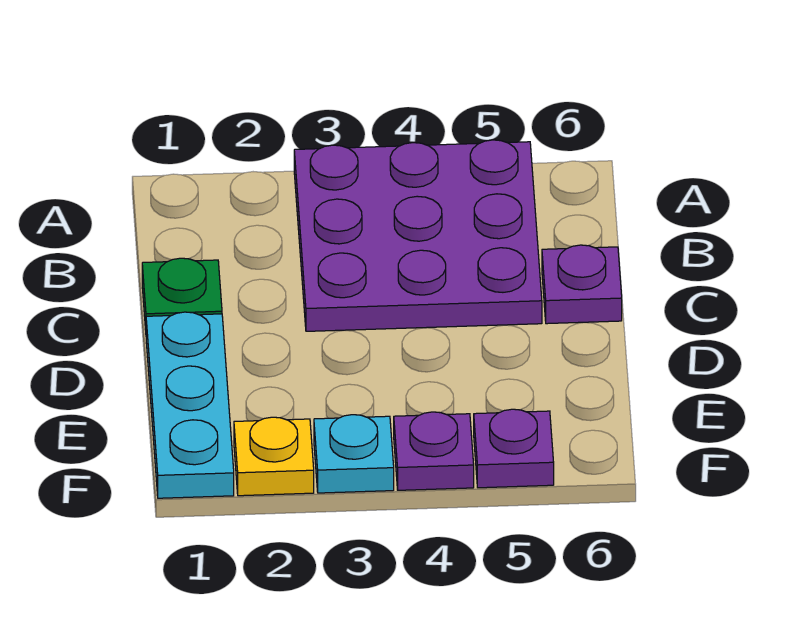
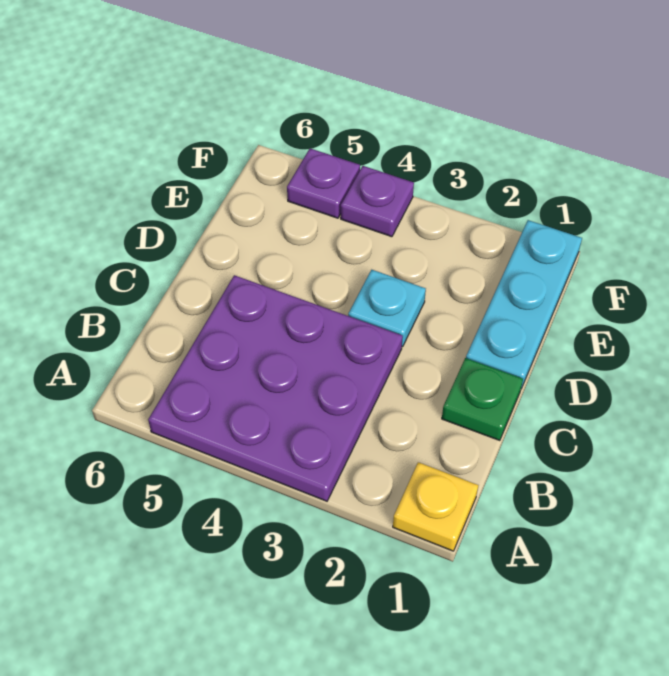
purple 1x1 plate [542,245,622,324] -> none
yellow 1x1 plate [234,417,314,496] -> yellow 1x1 plate moved to [393,462,478,551]
cyan 1x1 plate [314,415,394,493] -> cyan 1x1 plate moved to [348,270,426,347]

